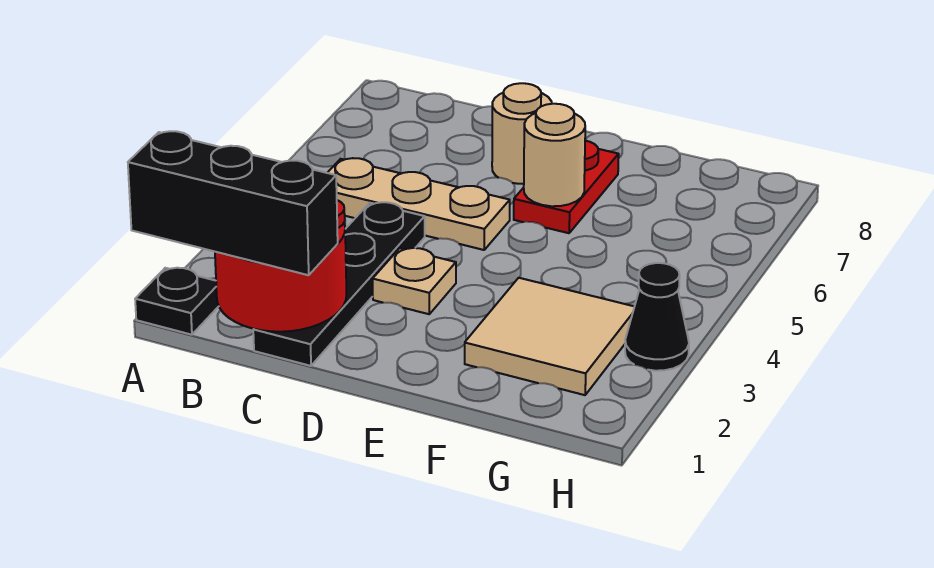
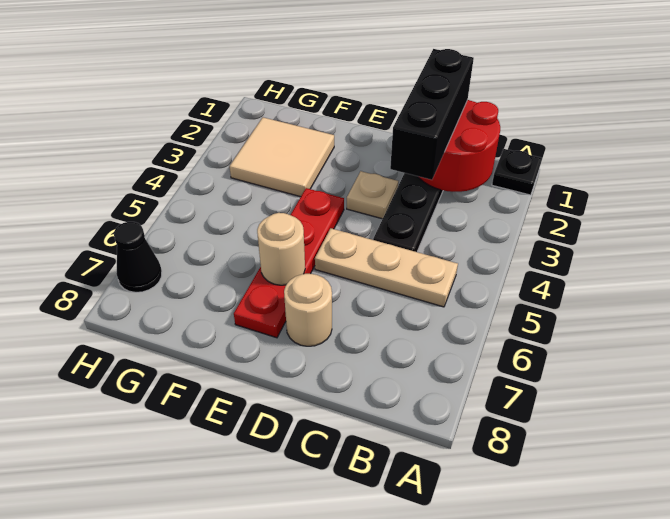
black 1x3 brick [128,131,338,275] -> black 1x3 brick turned to [390,49,474,180]
red 1x2 plate [514,141,619,233] -> red 1x4 plate [234,188,344,338]
black 1x1 cone [625,263,689,371] -> black 1x1 cone moved to [114,222,162,292]

